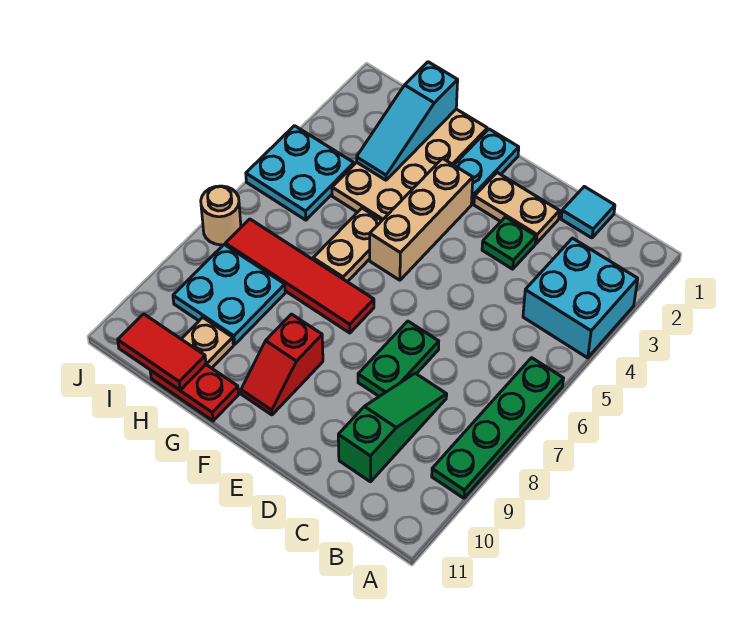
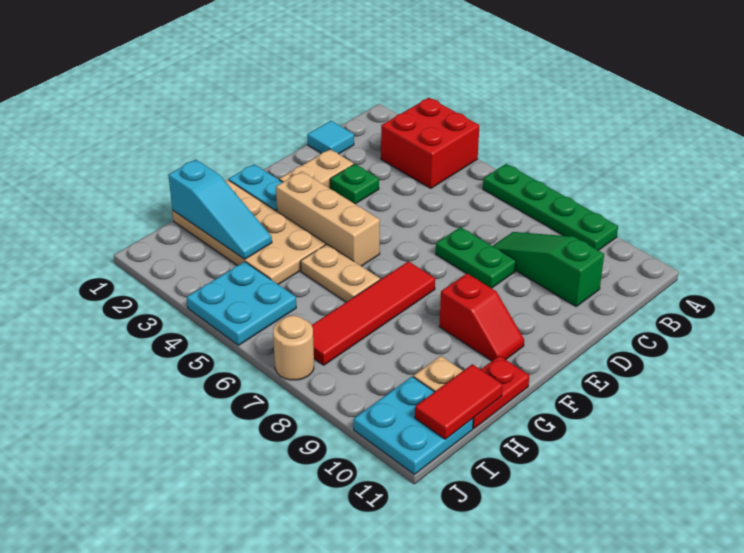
cyan 2x2 brick [523,238,638,358] -> red 2x2 brick [381,98,479,188]
cyan 2x2 plate [173,245,285,344] -> cyan 2x2 plate moved to [354,377,473,475]

